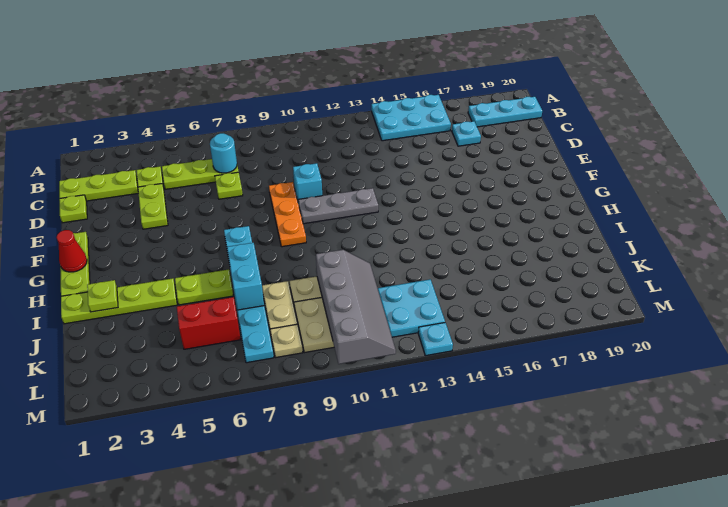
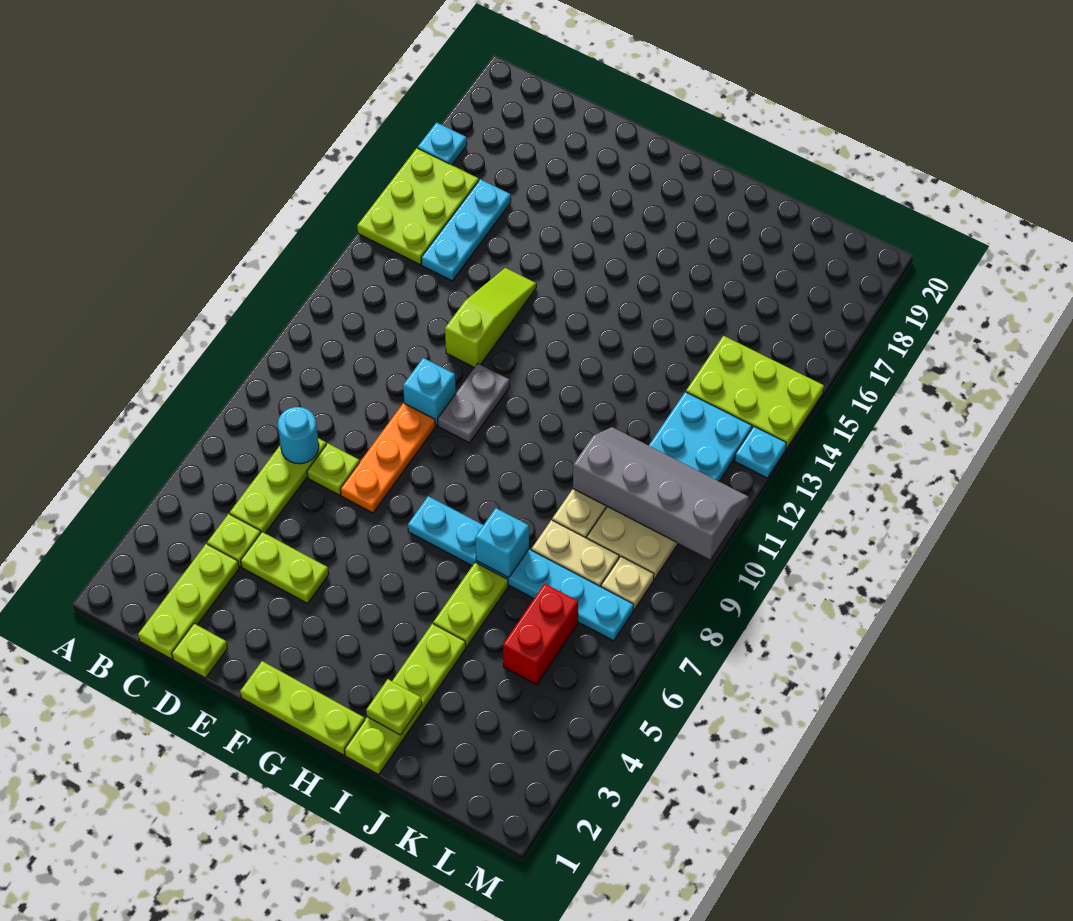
cyan 2x3 plate [371,95,451,141] -> lime 2x3 plate [357,148,479,265]
cyan 1x3 plate [468,97,542,127] -> cyan 1x3 plate moved to [421,179,511,281]
cyan 1x1 plate [452,121,481,146] -> cyan 1x1 plate moved to [418,123,467,165]
orange 1x3 plate [269,182,306,247] -> orange 1x3 plate turned to [341,403,435,513]
none -> lime 1x3 slope [445,268,536,368]
grey 1x3 plate [298,188,378,224] -> grey 1x2 plate [438,364,509,443]
red 1x1 cone [56,230,87,272] -> none
cyan 1x2 brick [227,243,264,310] -> cyan 1x1 brick [475,508,529,578]
none -> lime 2x3 plate [686,336,824,449]

